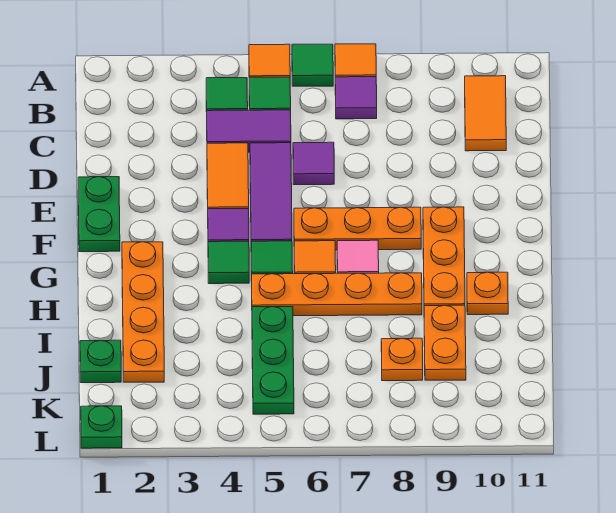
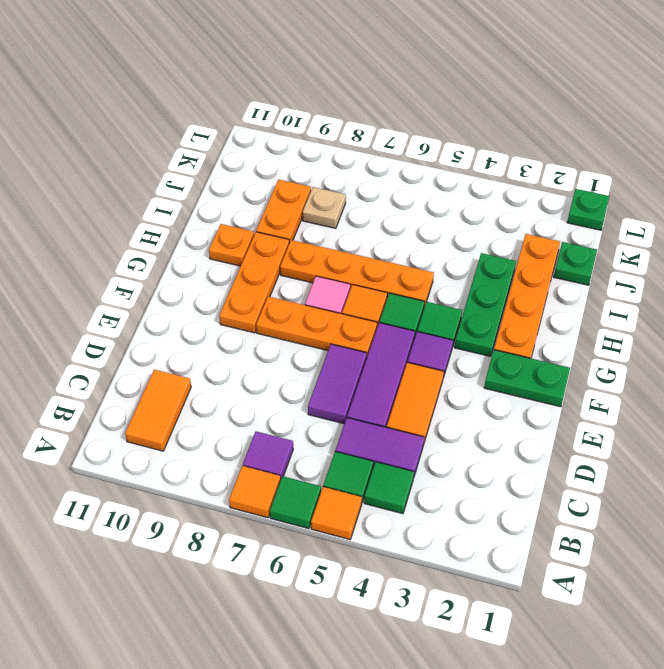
purple 1x1 tile [293,142,334,185] -> purple 1x2 tile [308,344,367,424]
green 1x2 plate [78,177,120,252] -> green 1x2 plate turned to [484,350,570,407]
green 1x3 plate [252,307,294,414] -> green 1x3 plate moved to [454,253,516,356]
orange 1x1 plate [381,338,423,381] -> tan 1x1 plate [303,187,346,228]

